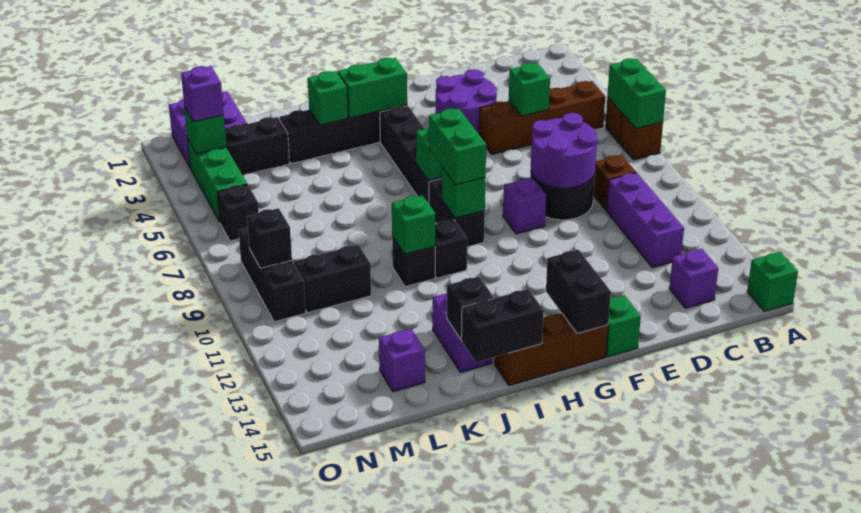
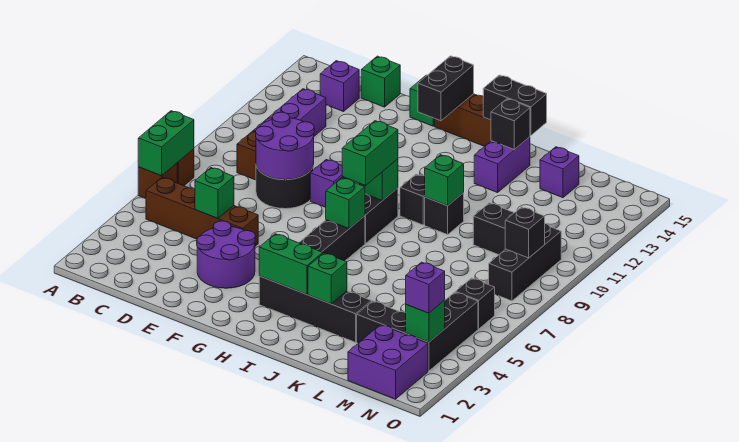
green 1x1 brick [747,252,798,312] -> green 1x1 brick moved to [361,56,400,107]
green 1x3 brick [187,138,247,222] -> black 1x3 brick [406,292,478,371]

